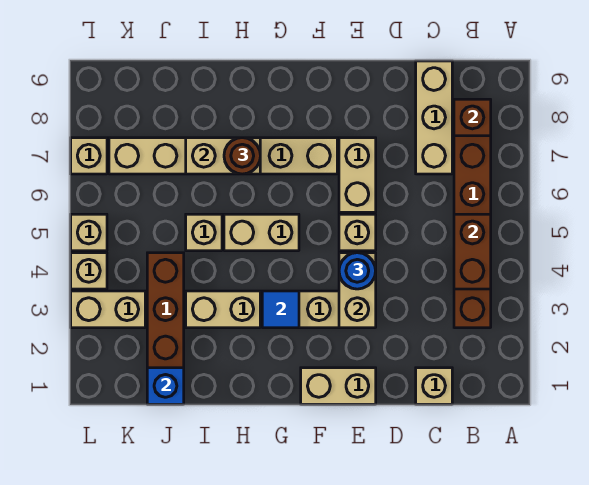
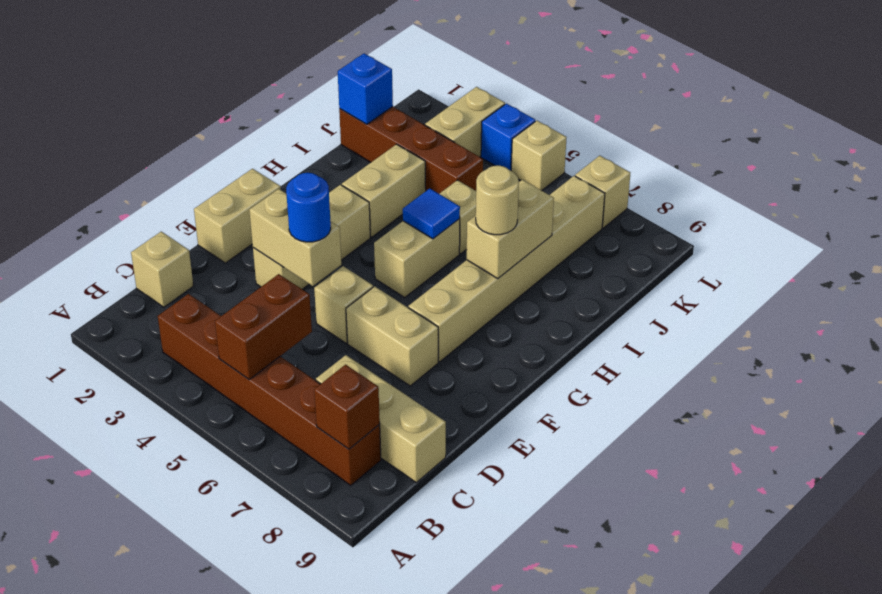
brown 1x2 brick [454,214,491,289] -> brown 1x2 brick turned to [215,274,312,379]
blue 1x1 tile [262,291,299,328] -> blue 1x1 tile moved to [403,189,460,239]
brown 1x1 round brick [224,138,260,174] -> tan 1x1 round brick [476,165,519,235]
tan 1x1 brick [71,253,107,289] -> blue 1x1 brick [481,104,535,171]

